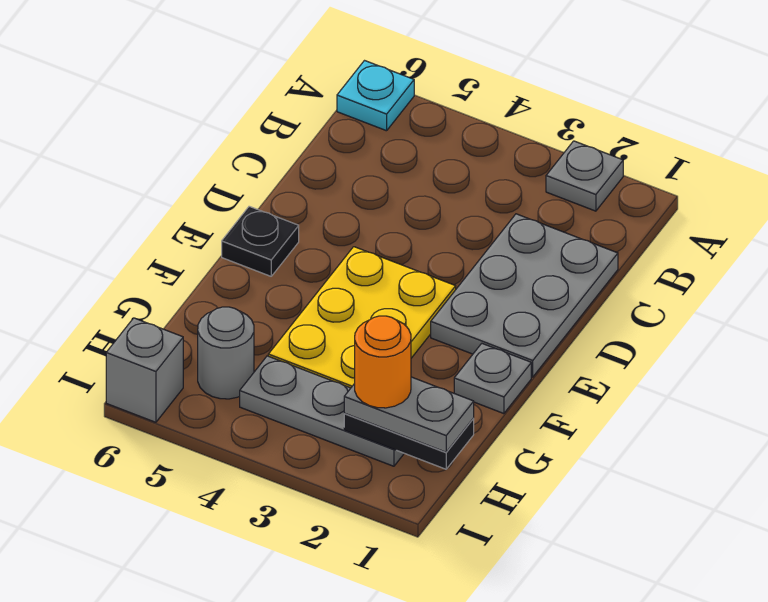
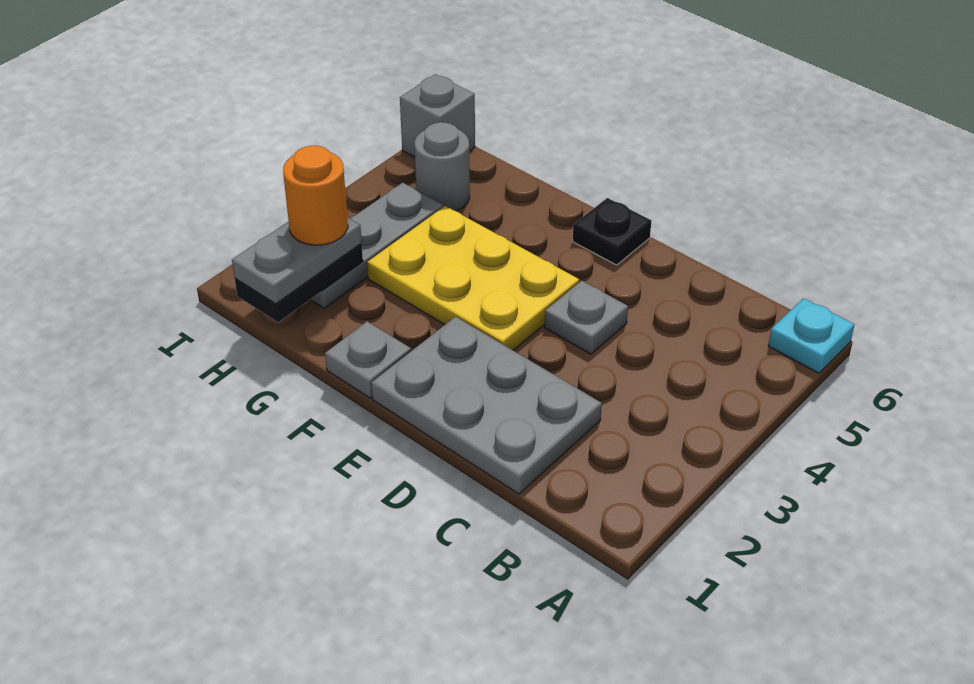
grey 1x1 plate [546,141,623,211] -> grey 1x1 plate moved to [545,281,628,354]

